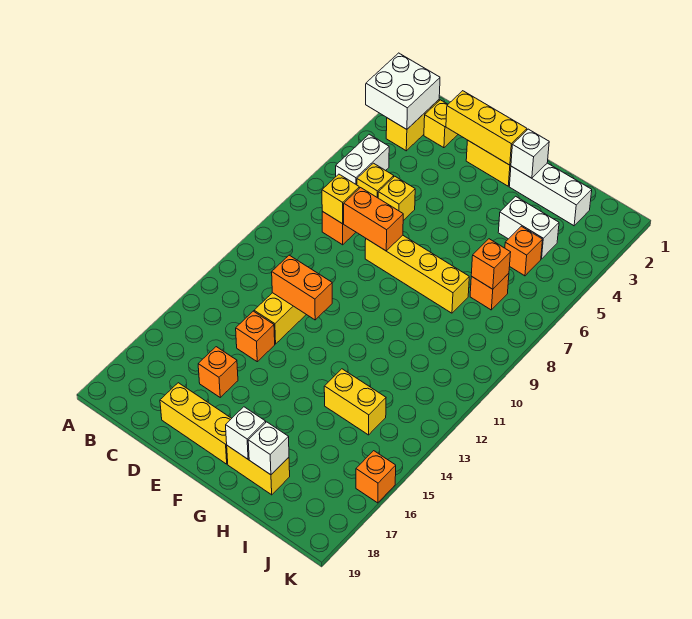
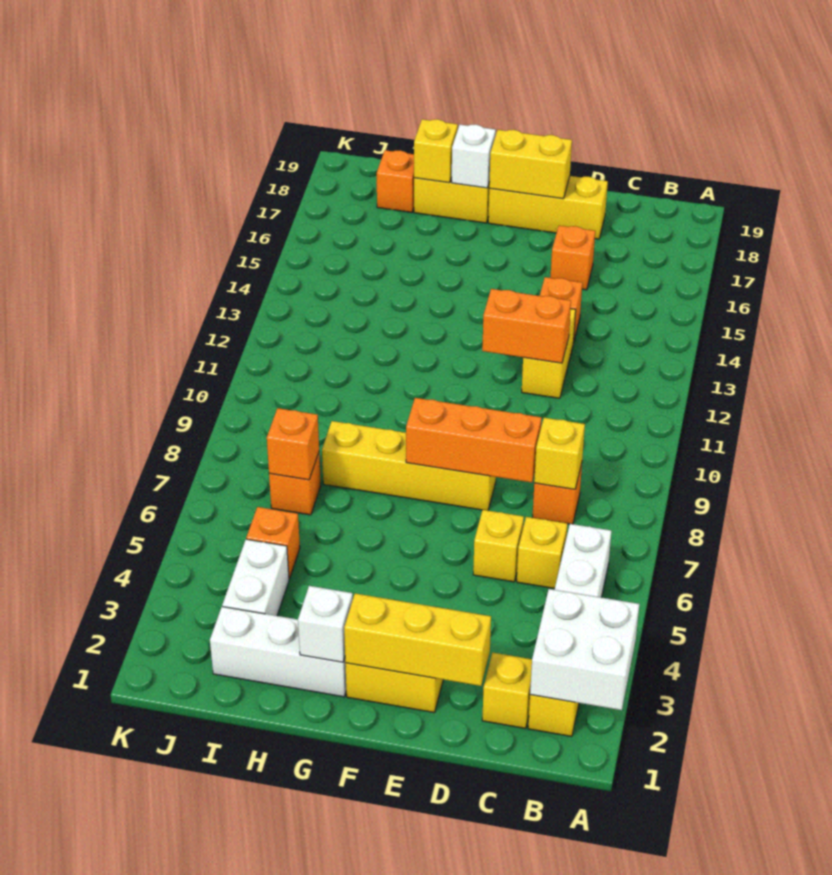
orange 1x2 brick [344,188,403,251] -> orange 1x3 brick [406,398,542,483]
white 1x2 brick [498,196,559,259] -> white 1x2 brick turned to [222,539,289,616]
yellow 1x2 brick [324,369,386,435] -> yellow 1x2 brick moved to [489,130,572,199]
white 1x1 brick [248,422,289,475] -> yellow 1x1 brick [414,119,458,183]
orange 1x1 brick [356,451,396,503] -> orange 1x1 brick moved to [377,150,414,212]

